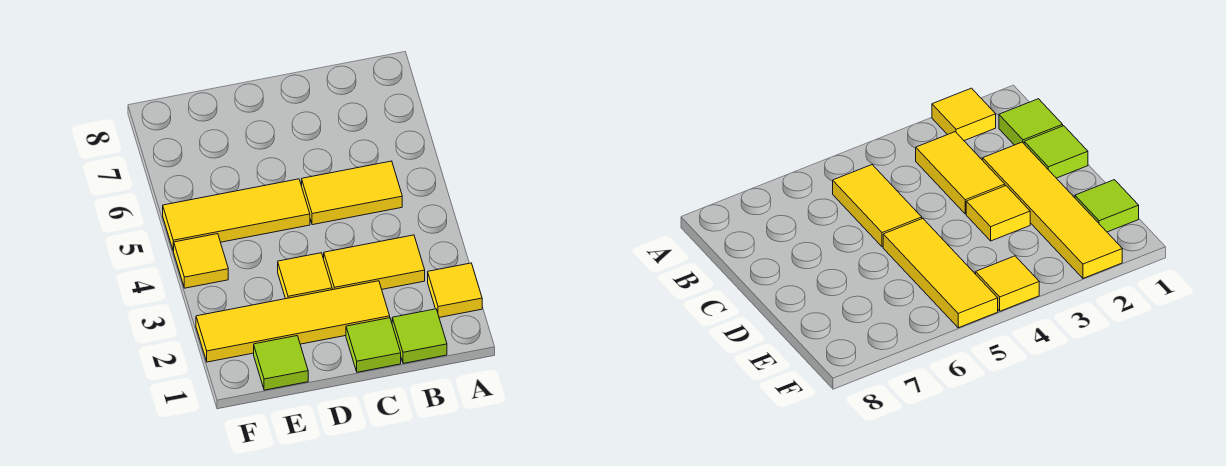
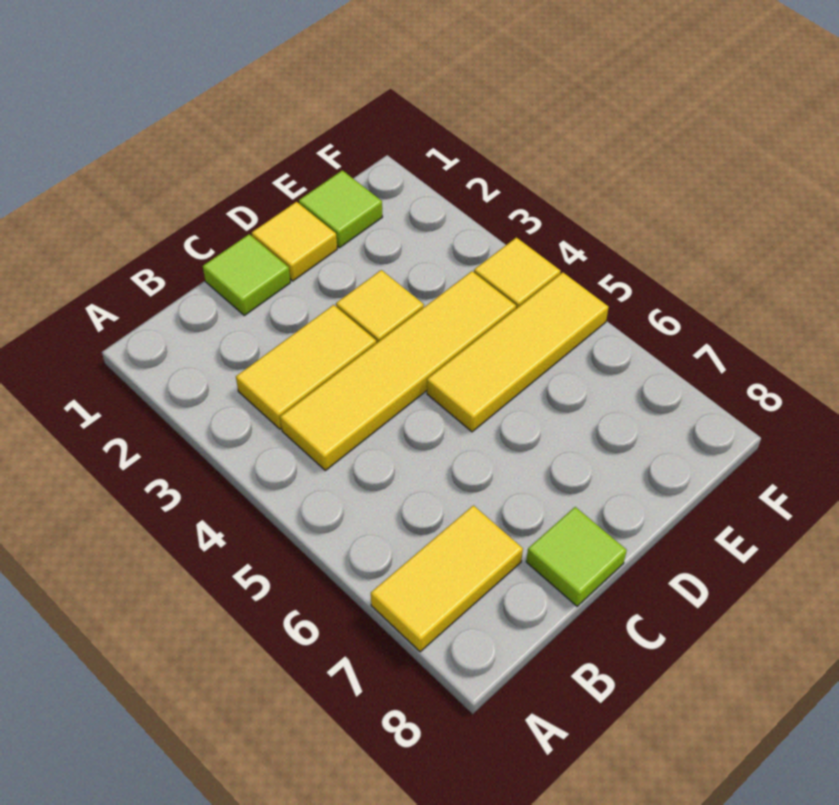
yellow 1x1 tile [428,263,482,317] -> yellow 1x1 tile moved to [252,202,337,281]
lime 1x1 tile [392,309,447,363] -> lime 1x1 tile moved to [526,507,627,606]
yellow 1x2 tile [302,161,402,225] -> yellow 1x2 tile moved to [371,505,523,652]
yellow 1x4 tile [196,281,390,362] -> yellow 1x4 tile moved to [280,271,516,470]

